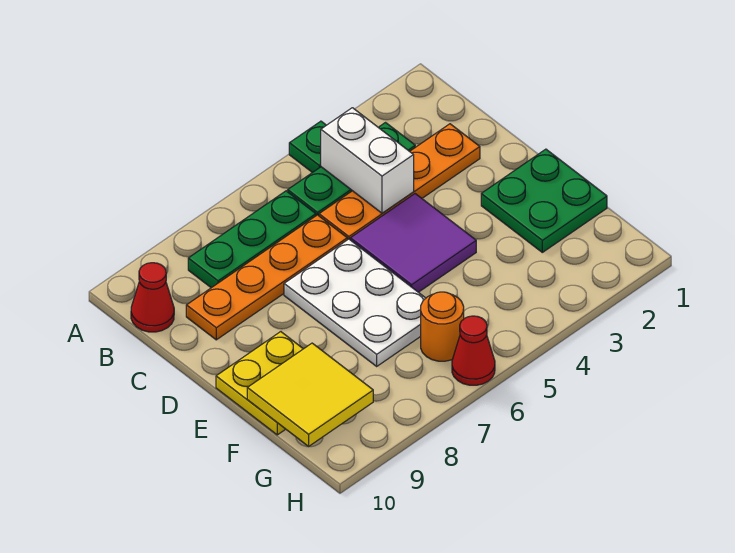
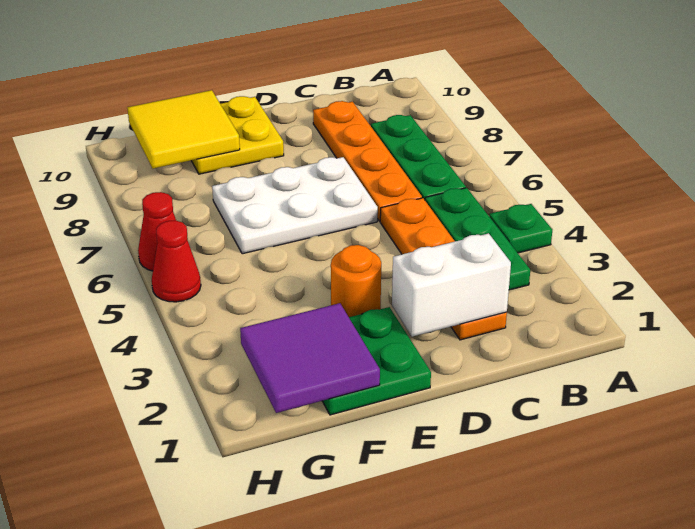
white 1x2 brick [321,108,414,213] -> white 1x2 brick moved to [392,233,511,337]
red 1x1 cone [131,263,174,332] -> red 1x1 cone moved to [152,220,201,302]
purple 2x2 tile [350,194,476,292] -> purple 2x2 tile moved to [240,303,380,413]
orange 1x1 round brick [421,292,464,361] -> orange 1x1 round brick moved to [331,245,381,317]

